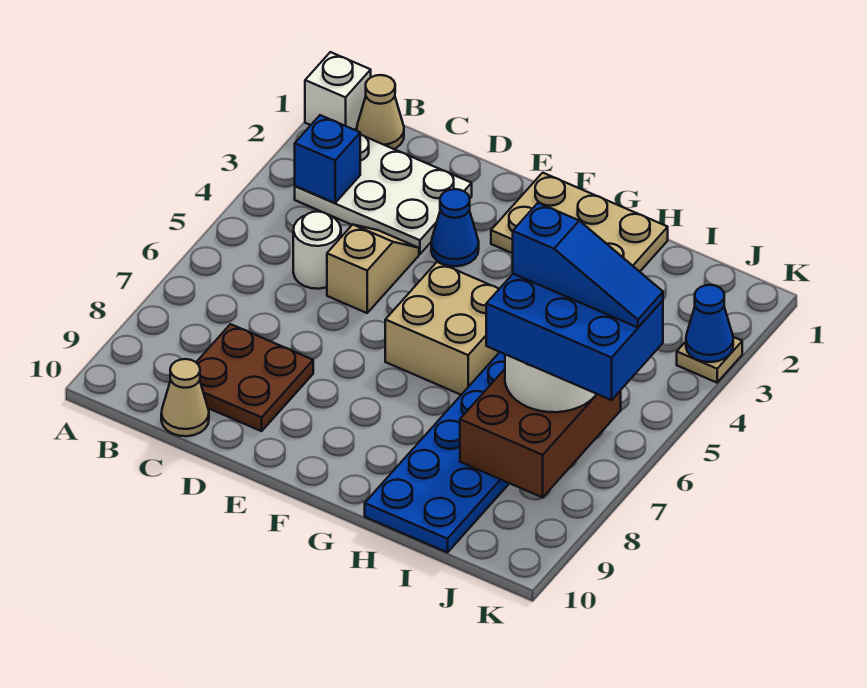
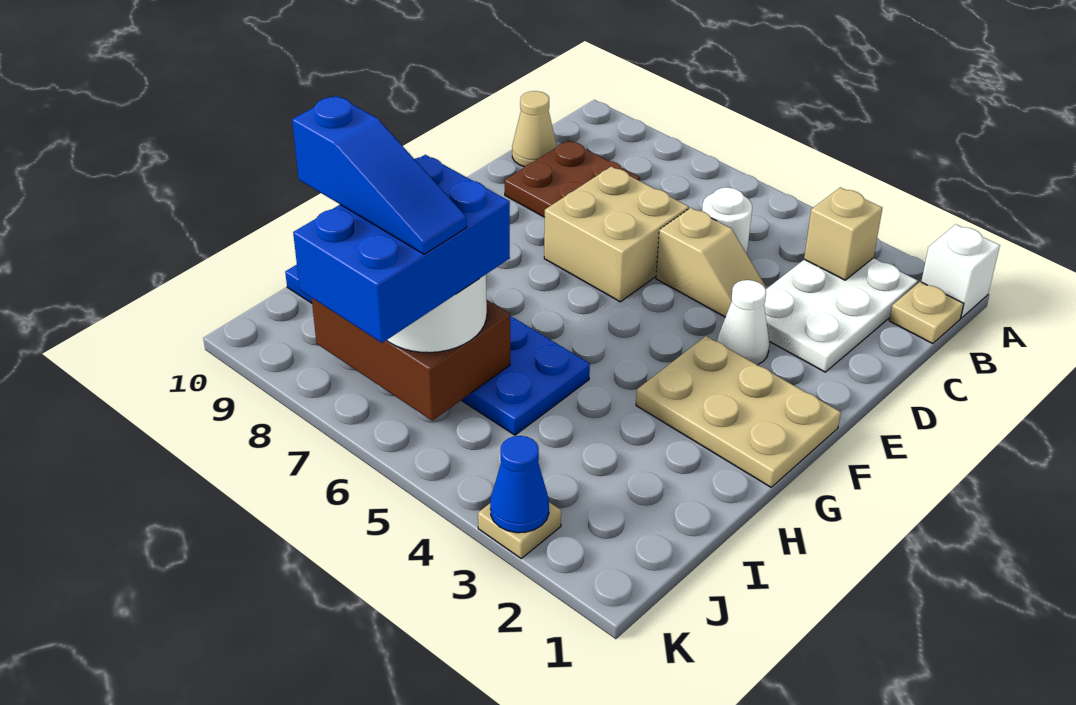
tan 1x1 cone [357,75,404,149] -> tan 1x1 plate [889,282,964,344]
blue 1x1 brick [295,115,360,203] -> tan 1x1 brick [804,188,882,280]
blue 1x1 cone [431,189,479,266] -> white 1x1 cone [717,280,770,365]
tan 2x3 plate [491,173,668,272] -> tan 2x3 plate turned to [636,336,841,487]
tan 2x2 brick [385,262,499,395] -> tan 2x2 brick moved to [544,166,689,302]
blue 1x3 slope [513,203,663,327] -> blue 1x3 slope turned to [292,96,467,254]

